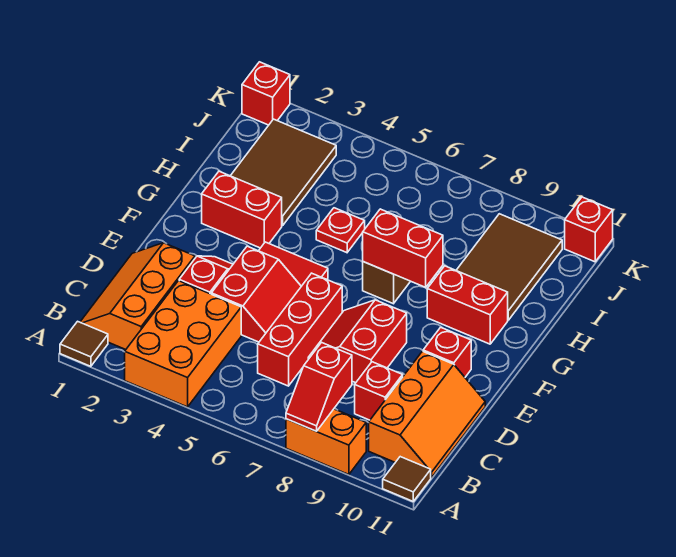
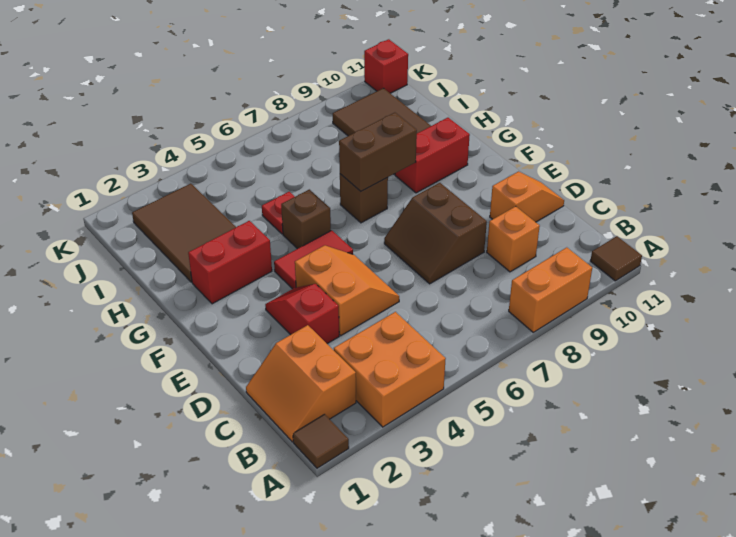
orange 2x3 brick [125,281,241,407] -> orange 2x2 brick [334,312,446,427]
red 1x2 slope [286,343,352,431] -> none
orange 2x3 slope [80,243,195,350] -> orange 2x2 slope [246,325,356,442]
orange 2x3 slope [369,351,485,478] -> orange 1x2 slope [490,171,564,222]
red 1x3 brick [258,273,342,386] -> none
red 1x1 brick [355,362,403,420] -> orange 1x1 brick [487,206,540,272]
red 2x2 slope [211,246,301,342] -> orange 2x2 slope [295,245,399,336]
red 2x2 slope [308,300,407,383] -> brown 2x2 slope [384,183,487,284]
red 1x1 brick [423,327,471,377] -> none
none -> brown 1x1 brick [281,189,331,249]
red 1x2 brick [363,209,443,288] -> brown 1x2 brick [339,113,417,191]
red 1x1 brick [242,62,290,125] -> none

